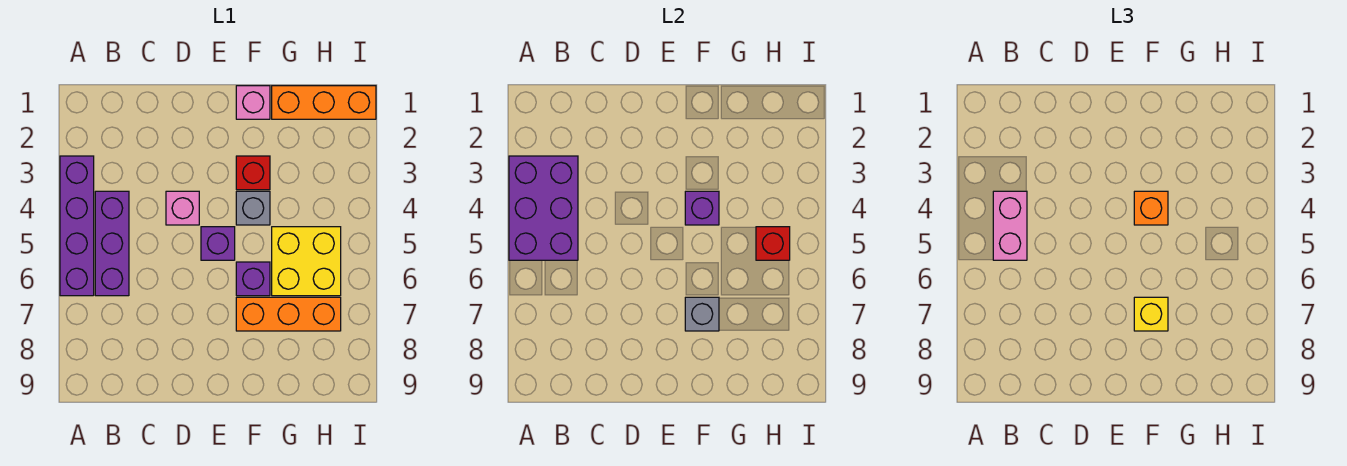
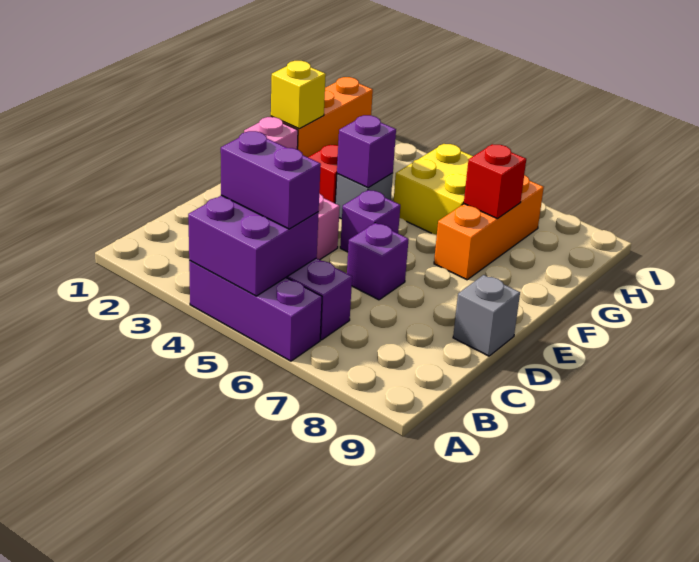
purple 1x4 brick [60,156,94,296] -> purple 1x3 brick [189,260,322,361]
purple 2x3 brick [509,156,578,260] -> purple 2x2 brick [188,195,319,296]
pink 1x2 brick [993,191,1027,260] -> purple 1x2 brick [221,131,321,229]
orange 1x1 brick [1134,191,1168,225] -> none
purple 1x1 brick [236,262,270,296] -> purple 1x1 brick moved to [347,223,409,300]
grey 1x1 brick [685,297,719,331] -> grey 1x1 brick moved to [453,275,520,356]
yellow 1x1 brick [1134,297,1168,331] -> yellow 1x1 brick moved to [271,61,326,129]
red 1x1 brick [756,227,790,260] -> red 1x1 brick moved to [464,144,526,219]

